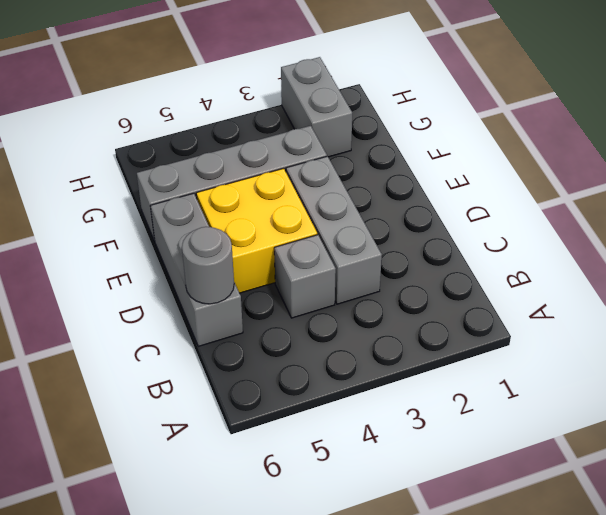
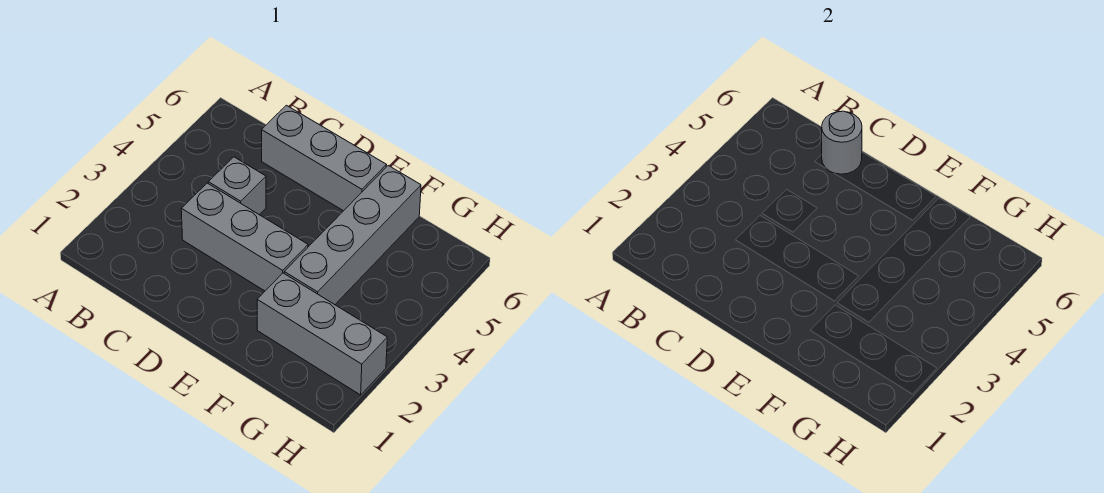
yellow 2x2 brick [196,168,317,293] -> none
grey 1x2 brick [281,57,352,157] -> grey 1x3 brick [257,273,387,395]

